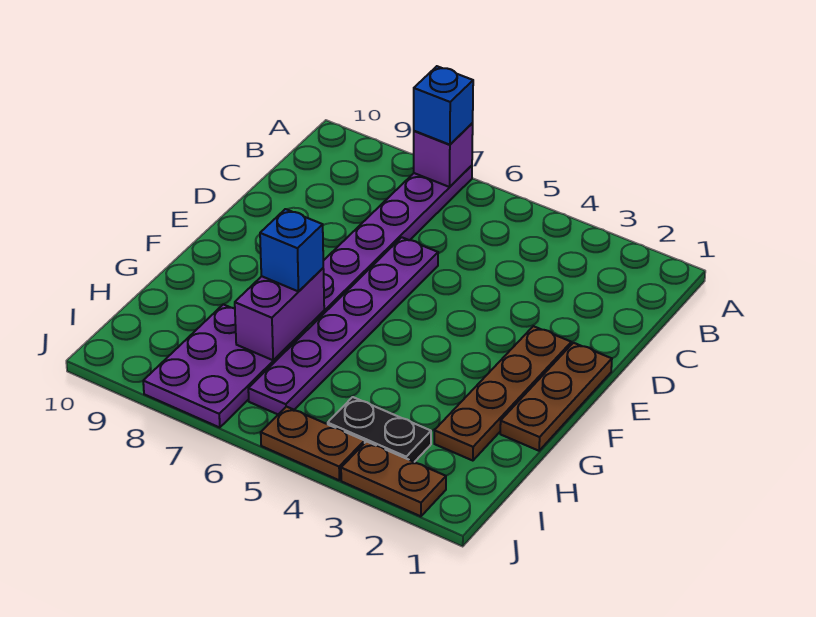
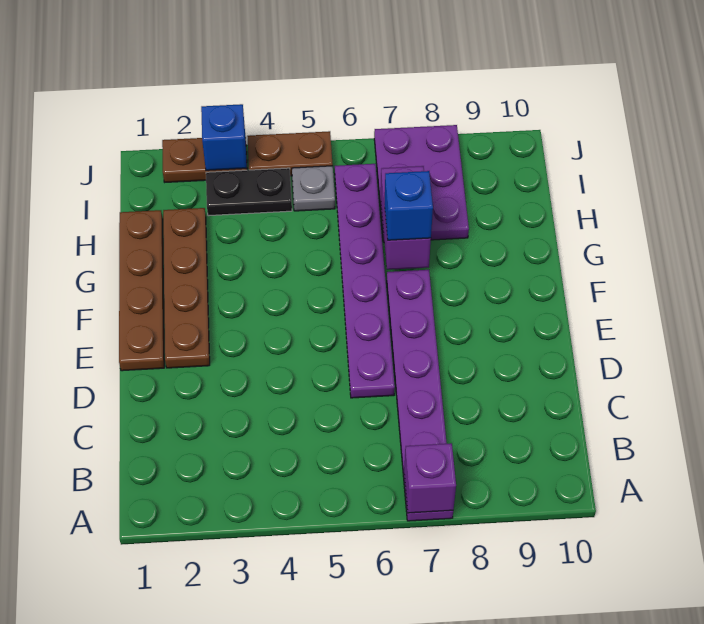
blue 1x1 brick [414,66,473,145] -> blue 1x1 brick moved to [201,104,247,170]
brown 1x3 plate [500,343,612,451] -> brown 1x4 plate [119,210,164,371]
none -> grey 1x1 plate [292,166,335,211]

